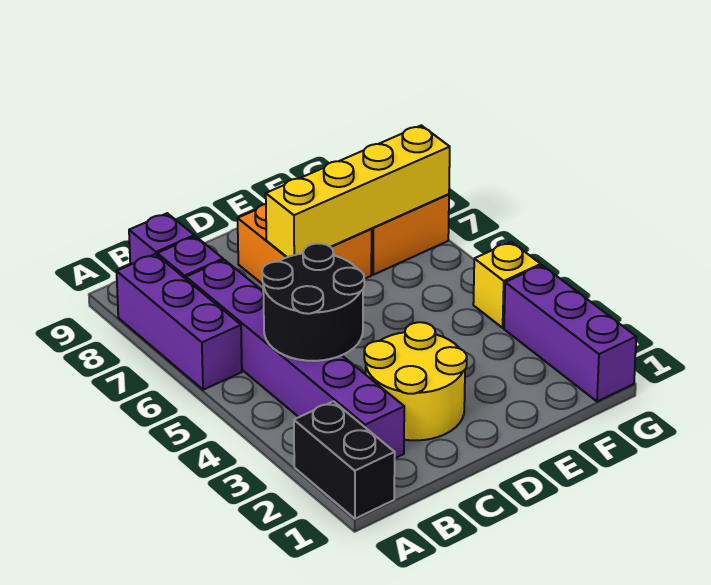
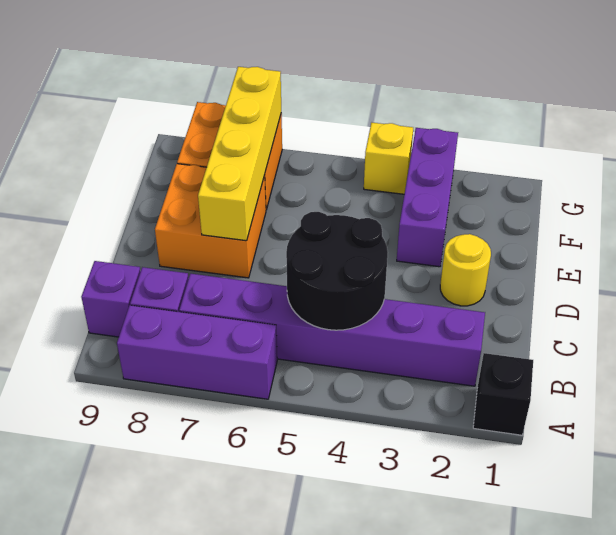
black 1x2 brick [294,401,395,519] -> black 1x1 brick [473,353,533,435]
yellow 2x2 round brick [364,322,467,440] -> yellow 1x1 round brick [440,234,491,306]
purple 1x3 brick [504,265,636,402] -> purple 1x3 brick turned to [397,128,458,267]

